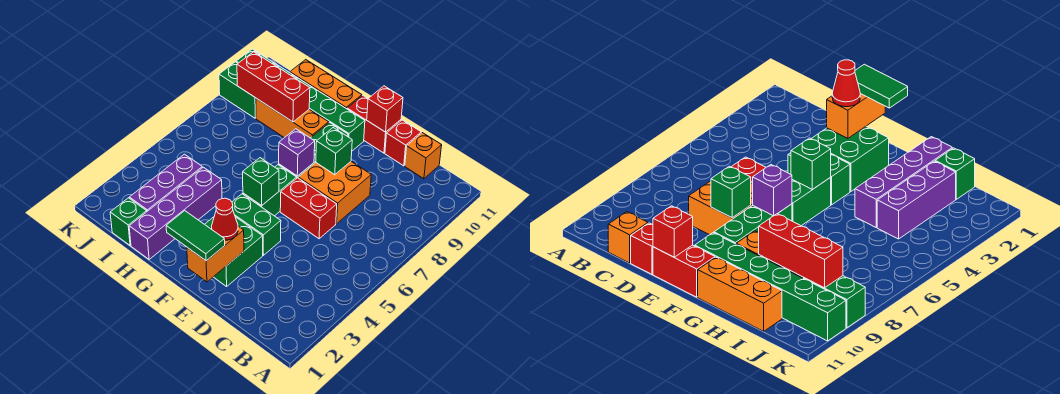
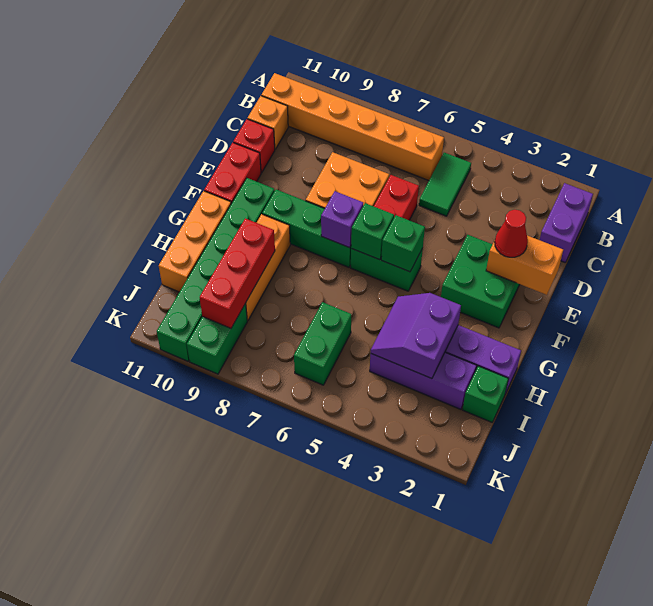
none -> purple 1x2 brick [540,183,593,262]
none -> orange 1x6 brick [261,73,444,180]
green 1x2 tile [166,211,225,261] -> green 1x2 tile moved to [419,153,471,216]
green 1x2 brick [232,194,281,255] -> green 1x2 brick moved to [294,302,351,385]
green 1x1 brick [316,128,352,175] -> green 1x1 brick moved to [351,203,394,260]
red 1x1 brick [367,86,403,132] -> none
none -> purple 2x2 slope [371,293,461,379]

